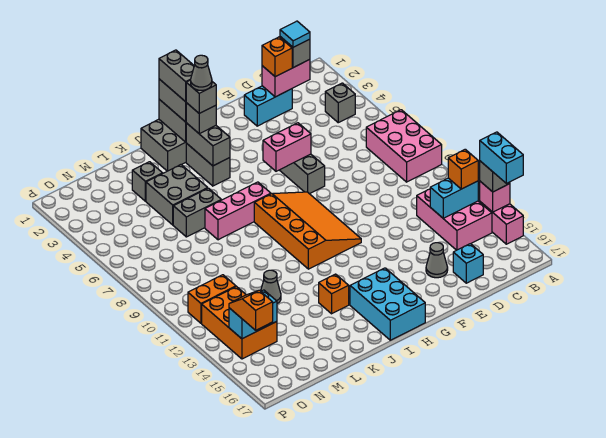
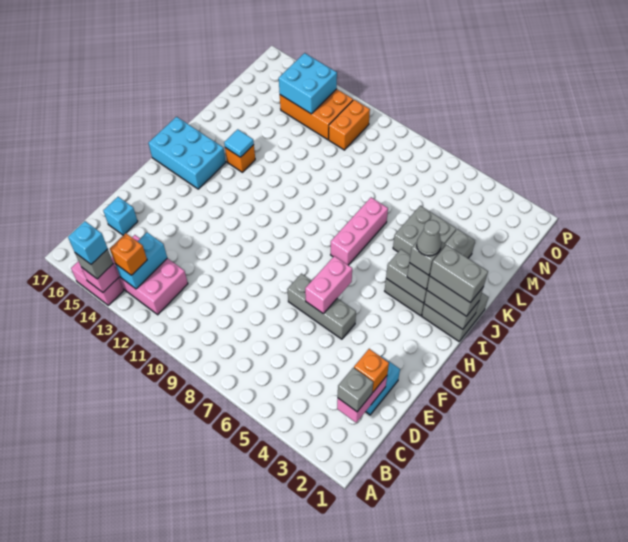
pink 2x3 brick [366,110,442,182] -> none
cyan 1x2 brick [480,132,523,183] -> cyan 1x1 brick [68,221,108,264]
grey 1x1 brick [325,83,355,123] -> none
cyan 1x1 tile [280,21,310,47] -> cyan 1x1 tile moved to [224,129,254,157]
grey 1x1 cone [426,243,448,278] -> none
orange 3x4 slope [254,192,361,269] -> none
grey 1x2 brick [173,188,221,237] -> none
grey 1x1 cone [261,270,281,304] -> none
cyan 1x2 brick [229,290,277,339] -> cyan 2x2 brick [279,53,337,114]
orange 1x2 slope [229,290,273,330] -> none

